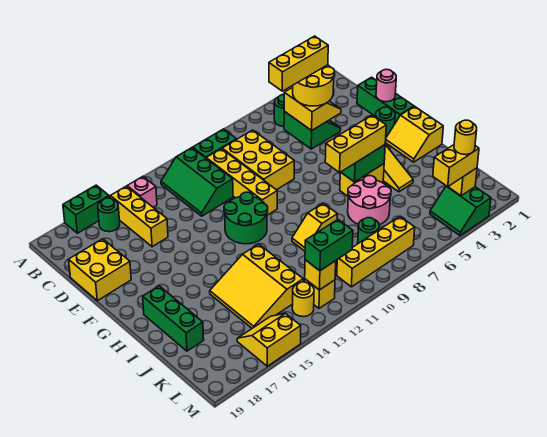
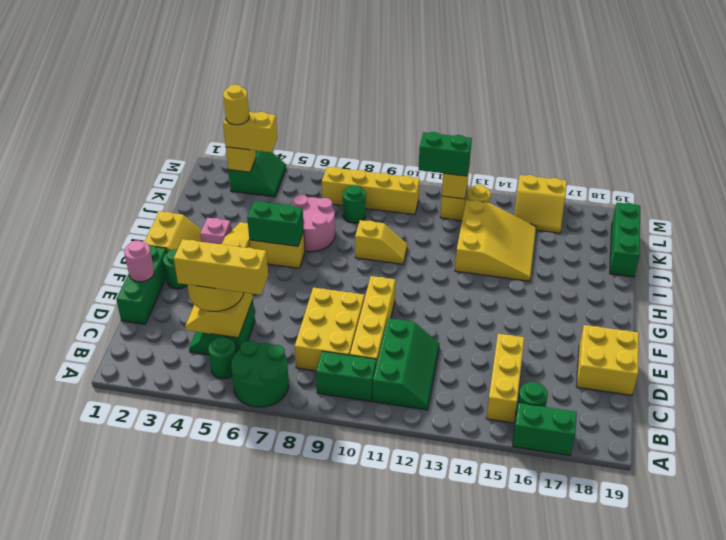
pink 1x1 brick [127,177,157,207] -> pink 1x1 brick moved to [200,218,231,244]
green 2x2 round brick [224,192,268,244] -> green 2x2 round brick moved to [231,341,289,407]
yellow 1x3 brick [325,115,386,173] -> none
green 1x3 brick [143,286,204,351] -> green 1x3 brick moved to [610,203,640,277]

